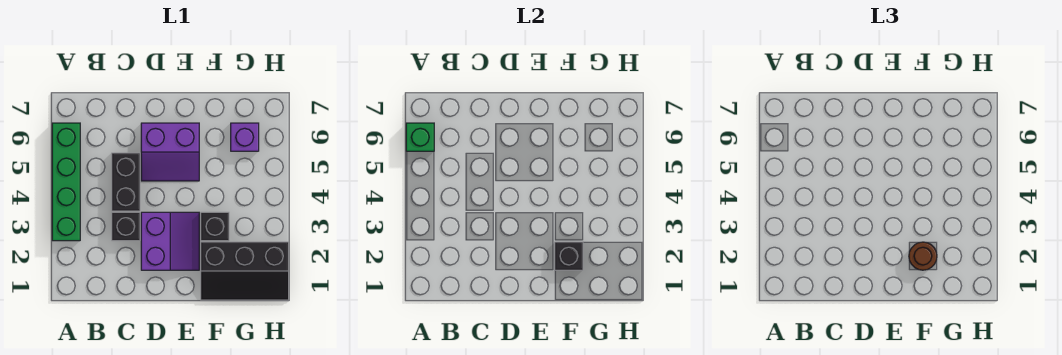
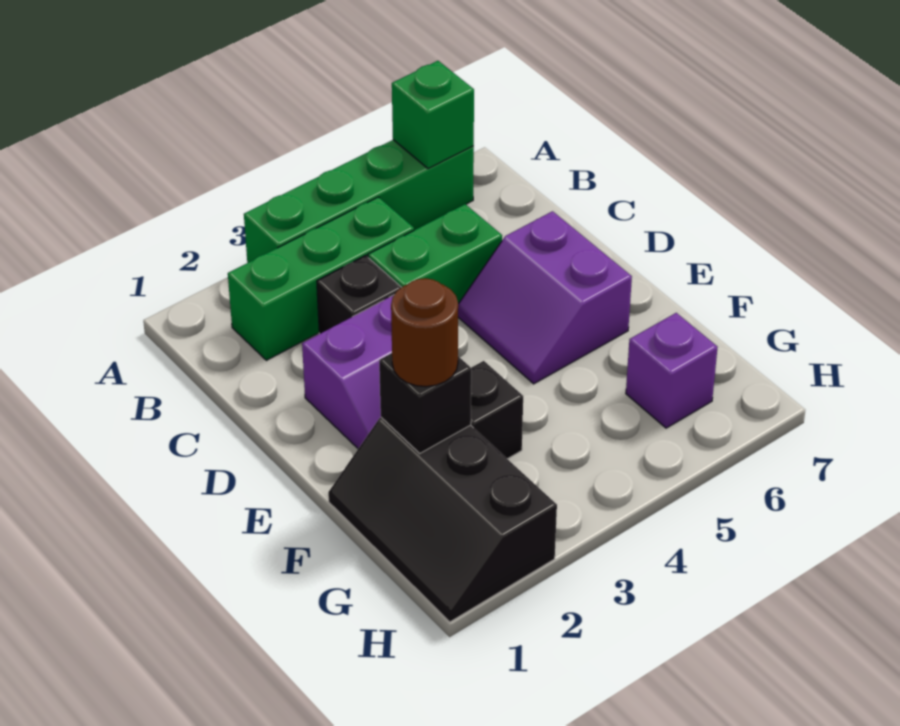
none -> green 1x3 brick [228,197,414,360]
black 1x2 brick [112,153,140,211] -> green 1x2 brick [368,204,502,304]

